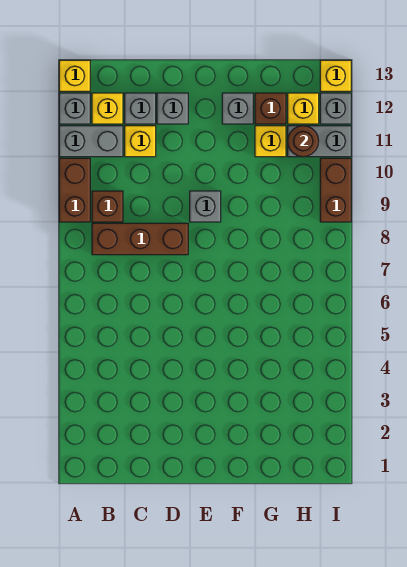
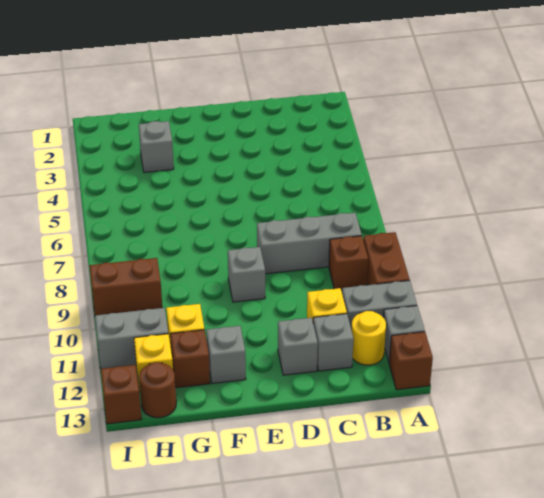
yellow 1x1 brick [59,60,90,91] -> brown 1x1 brick [389,332,433,390]
brown 1x3 brick [92,223,188,255] -> grey 1x3 brick [257,213,362,274]
yellow 1x1 brick [92,93,123,124] -> yellow 1x1 round brick [351,311,386,365]
brown 1x1 round brick [288,126,319,157] -> brown 1x1 round brick moved to [139,362,176,418]
brown 1x2 brick [320,158,351,222] -> brown 1x2 brick turned to [89,258,162,315]
grey 1x1 brick [320,93,351,124] -> grey 1x1 brick moved to [139,121,174,173]
yellow 1x1 brick [320,60,351,91] -> brown 1x1 brick [101,365,142,424]

